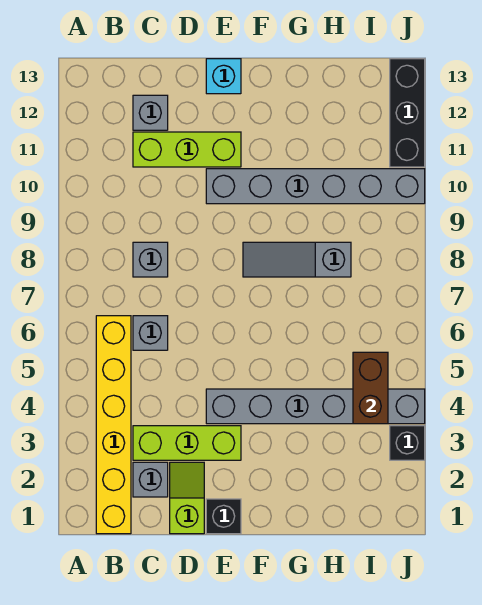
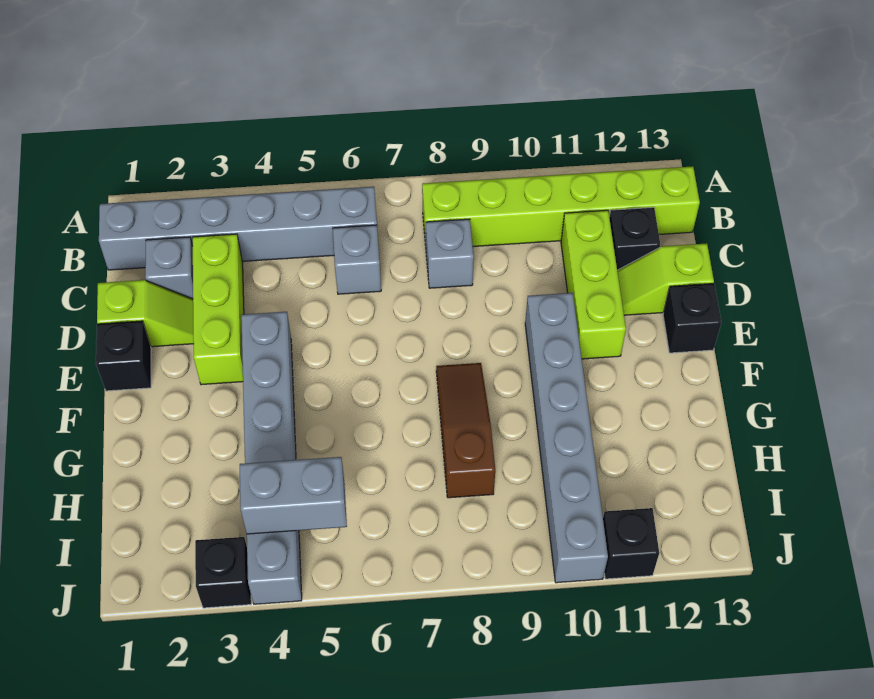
yellow 1x6 brick [96,316,131,534] -> grey 1x6 brick [99,187,377,270]
none -> lime 1x6 brick [422,166,700,247]
grey 1x1 brick [133,95,168,130] -> black 1x1 brick [609,207,660,270]
none -> lime 1x2 slope [617,243,714,315]
cyan 1x1 brick [206,59,241,94] -> black 1x1 brick [663,284,721,353]
grey 1x3 slope [243,242,351,277] -> brown 1x3 slope [436,363,495,498]
brown 1x2 brick [353,352,388,424] -> grey 1x2 brick [240,457,347,534]
black 1x3 brick [390,59,425,167] -> black 1x1 brick [603,508,659,579]

